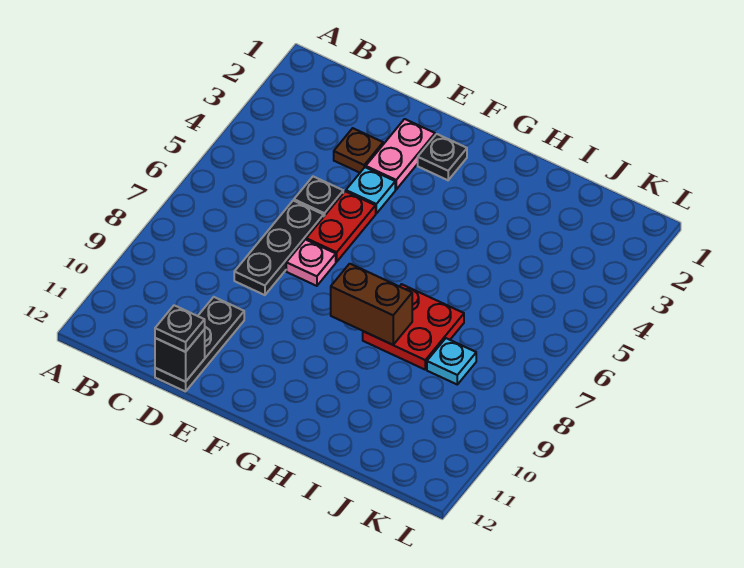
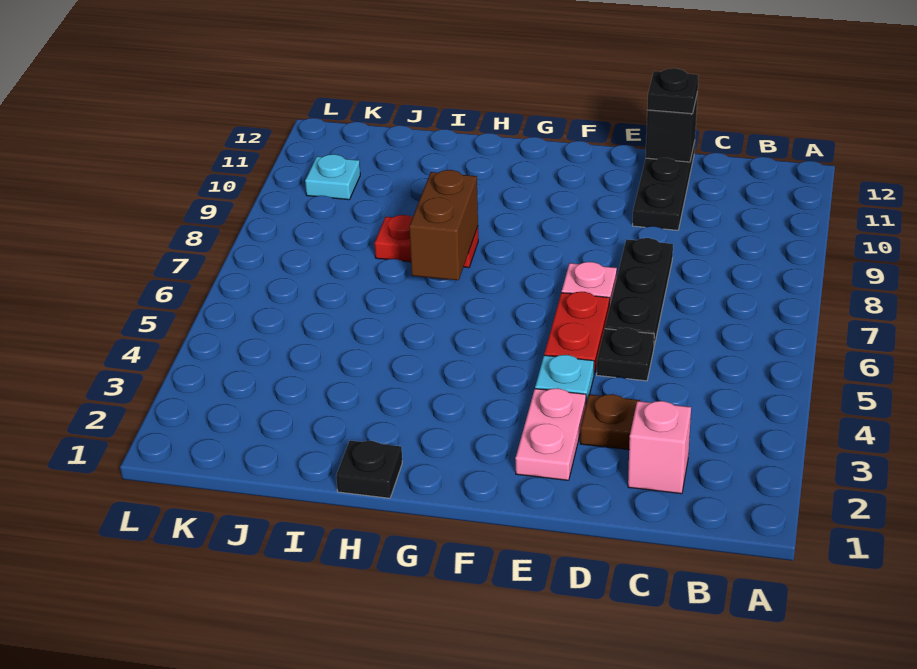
none -> pink 1x1 brick [628,401,691,494]
black 1x1 plate [418,134,467,180] -> black 1x1 plate moved to [336,441,402,498]
brown 1x2 brick [331,264,412,345] -> brown 1x2 brick turned to [409,170,478,280]
red 2x2 plate [363,284,464,369] -> red 1x2 plate [375,215,478,268]
cyan 1x1 plate [427,338,476,384] -> cyan 1x1 plate moved to [305,154,360,200]

